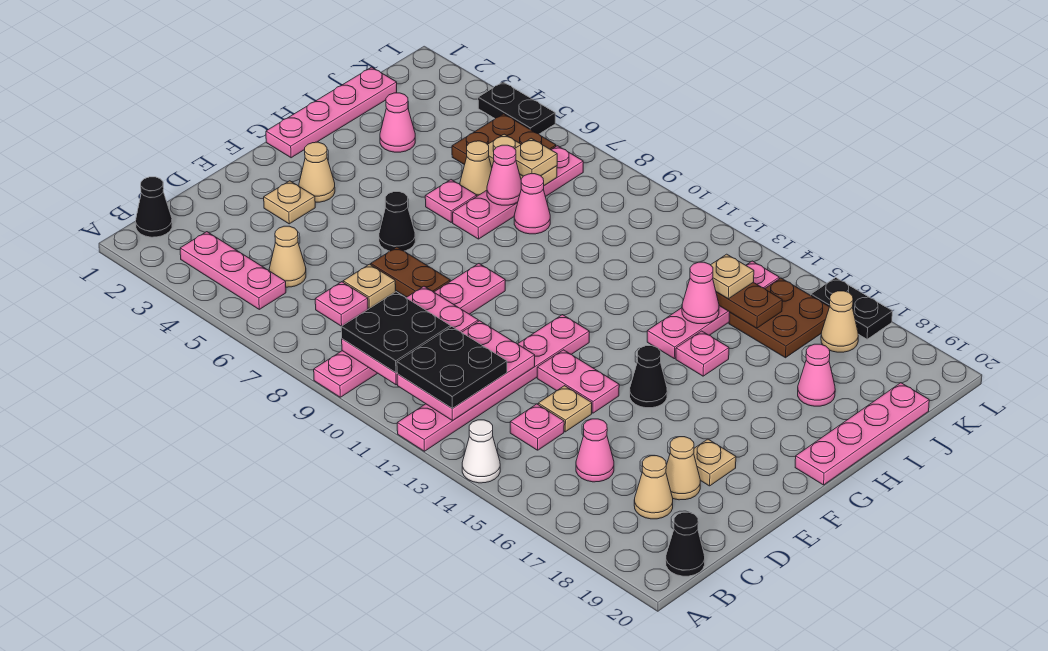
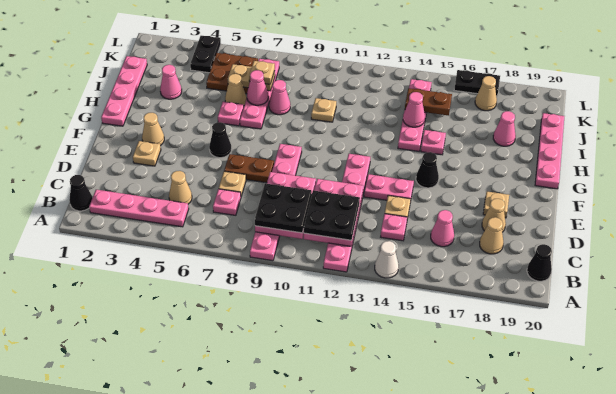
pink 1x3 plate [180,232,286,309] -> pink 1x4 plate [89,190,189,227]
tan 1x1 plate [711,254,754,299] -> tan 1x1 plate moved to [311,98,336,122]
brown 2x2 plate [729,278,829,358] -> none
black 1x2 plate [478,82,555,134] -> black 1x2 plate turned to [190,36,221,73]

